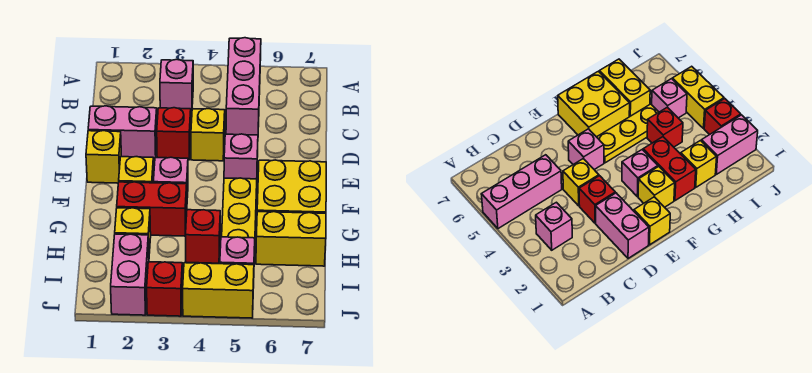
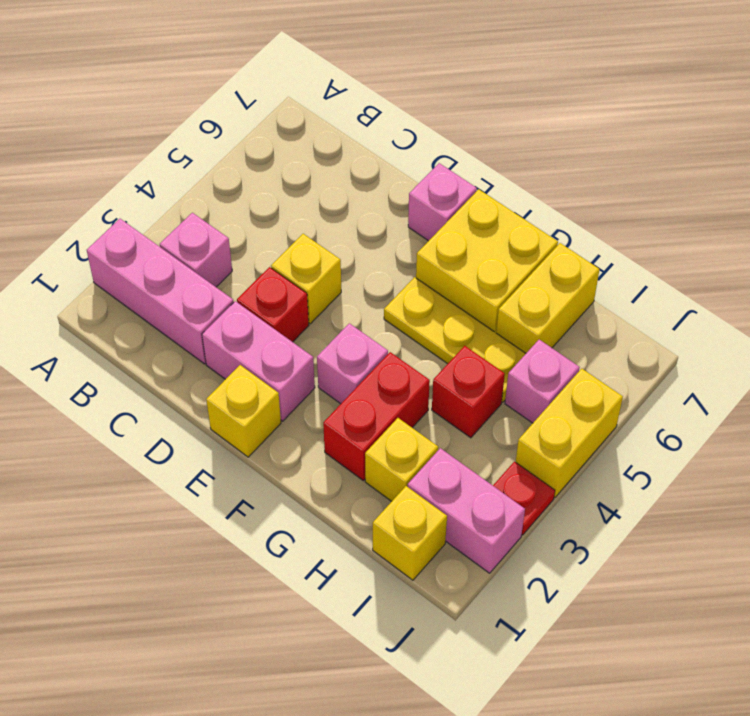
pink 1x3 brick [226,38,261,135] -> pink 1x3 brick moved to [87,219,234,364]
pink 1x2 brick [88,106,157,159] -> pink 1x2 brick turned to [202,301,315,421]
pink 1x1 brick [224,134,258,179] -> pink 1x1 brick moved to [408,163,477,241]
yellow 1x1 brick [119,157,154,183] -> yellow 1x1 brick moved to [373,486,447,580]
red 1x1 brick [147,262,183,316] -> red 1x1 plate [493,462,555,535]

